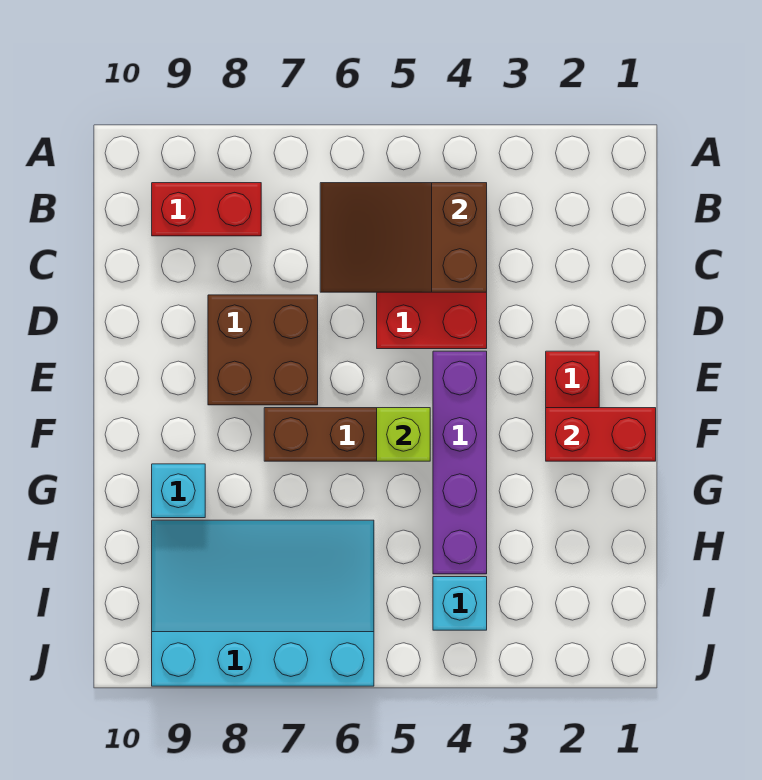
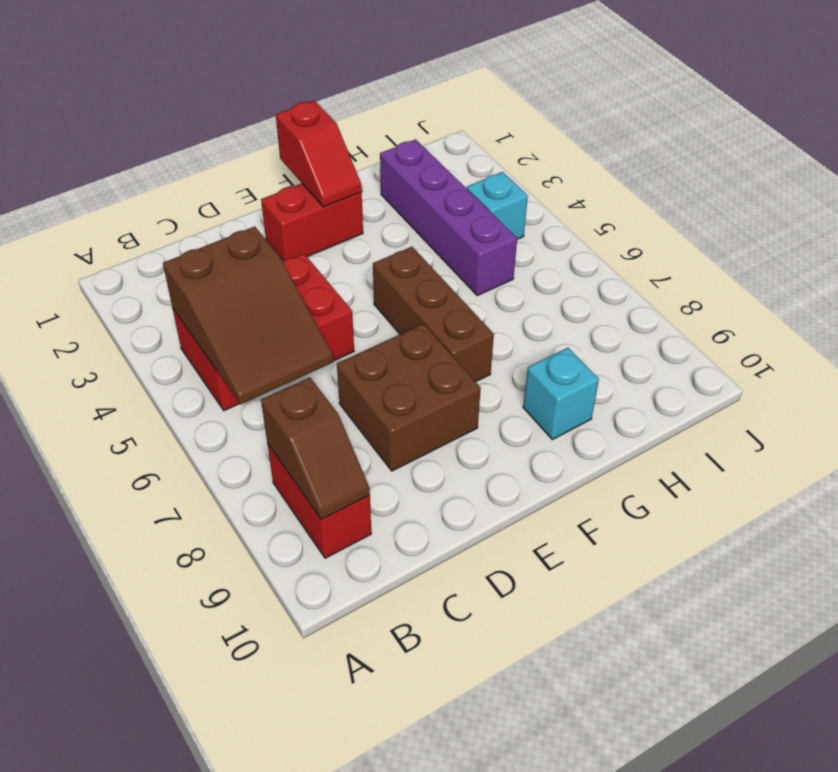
none -> brown 1x2 slope [261,377,370,520]
purple 1x4 brick [433,351,487,574] -> purple 1x4 brick turned to [380,139,517,295]
red 1x2 brick [546,408,656,461] -> red 1x2 slope [276,101,362,207]
lime 1x1 brick [377,408,430,461] -> none
cyan 3x4 slope [152,520,374,686] -> none

